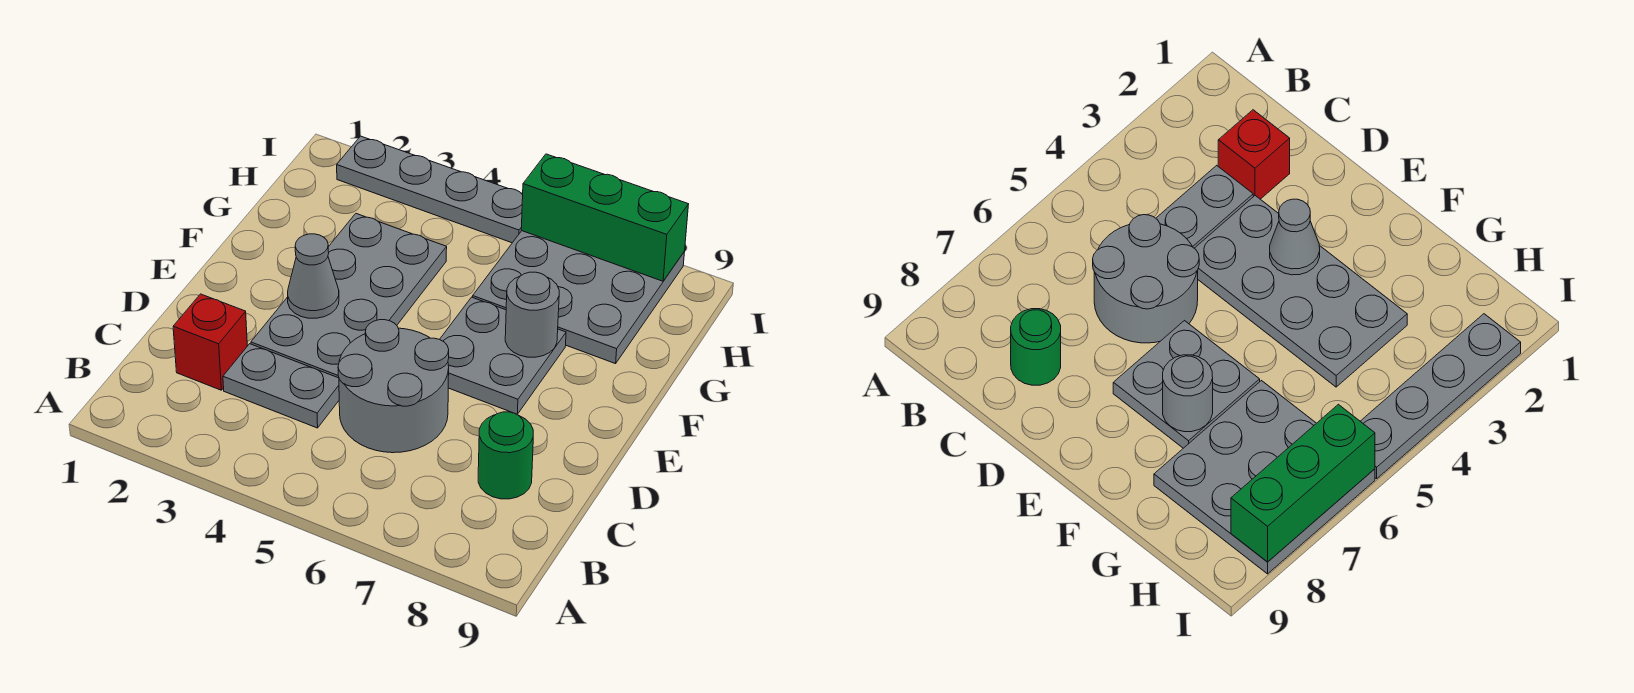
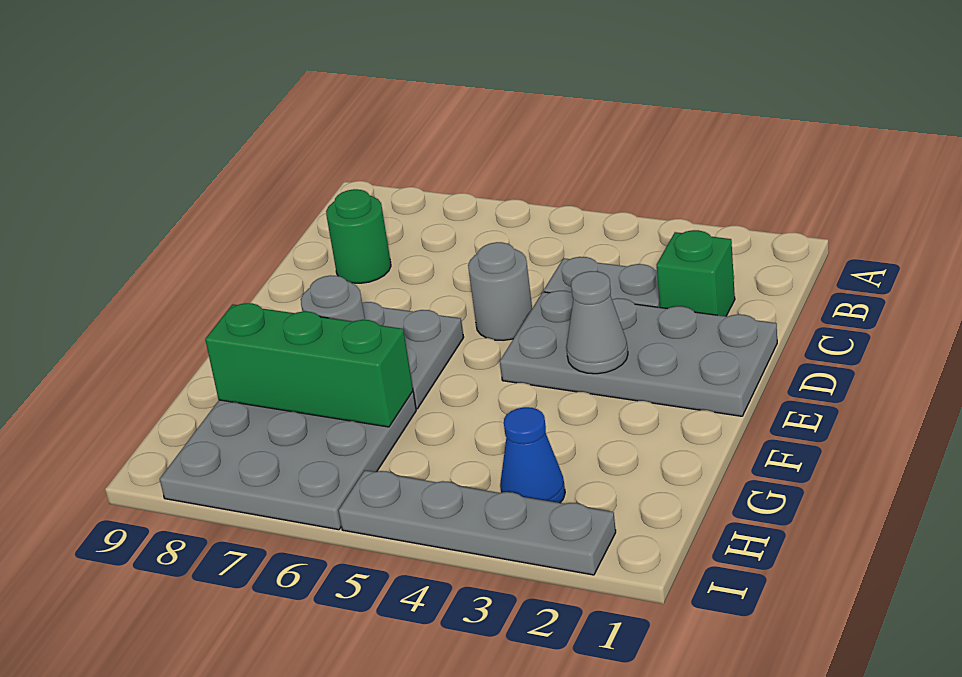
red 1x1 brick [173,294,247,390] -> green 1x1 brick [657,230,735,316]
grey 2x2 round brick [338,320,449,453] -> grey 1x1 round brick [468,242,532,340]
grey 2x4 plate [251,214,447,378] -> grey 2x4 plate turned to [500,291,777,416]
none -> blue 1x1 cone [500,407,565,503]
green 1x3 brick [521,154,689,281] -> green 1x3 brick moved to [205,303,413,427]

